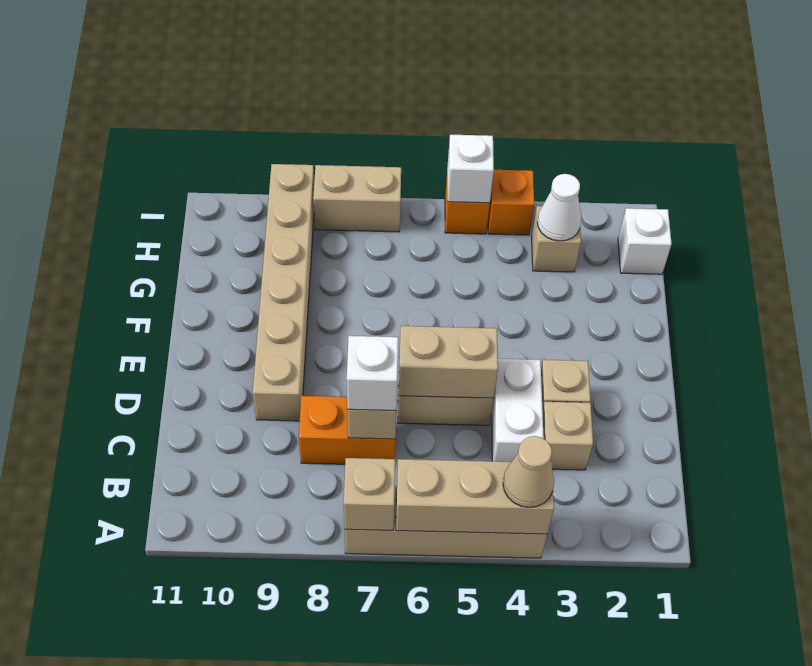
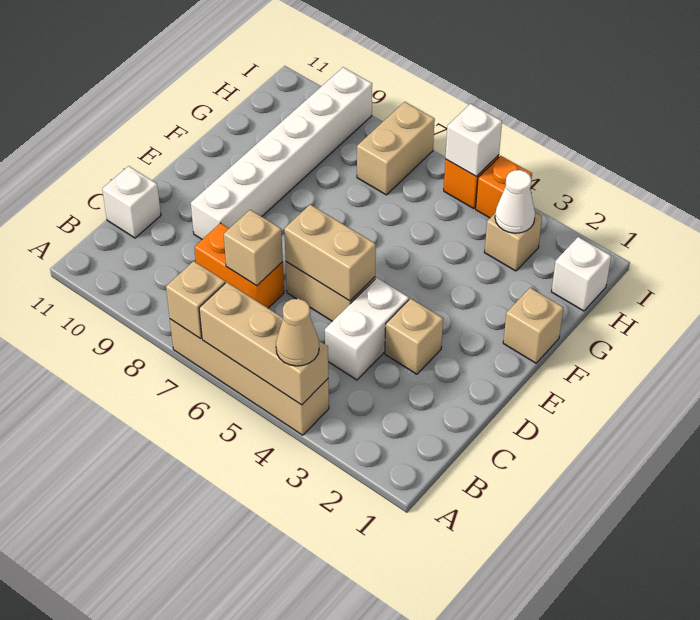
tan 1x1 brick [543,402,593,470] -> tan 1x1 brick moved to [503,288,563,363]
white 1x1 brick [347,336,398,411] -> white 1x1 brick moved to [102,166,161,238]
tan 1x6 brick [253,164,314,421] -> white 1x6 brick [191,67,372,239]
tan 1x2 brick [313,165,401,232] -> tan 1x2 brick turned to [357,102,435,195]

